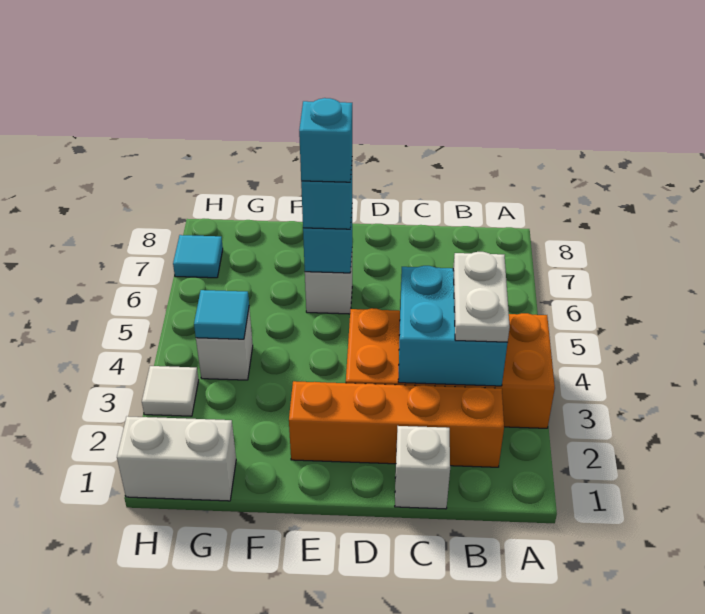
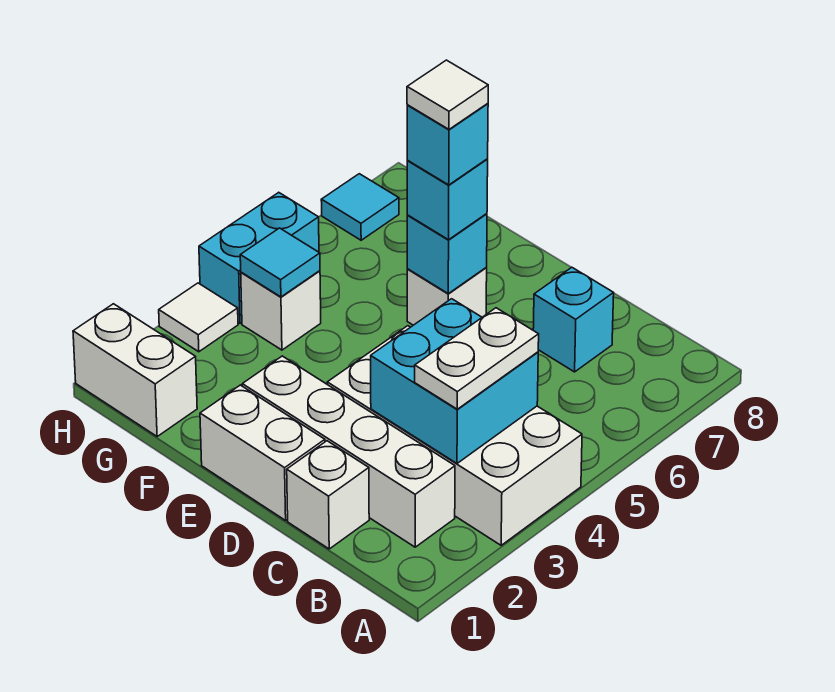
orange 2x4 brick [346,308,555,428] -> white 2x4 brick [327,326,582,545]
orange 1x4 brick [289,381,504,467] -> white 1x4 brick [242,356,455,547]
none -> cyan 1x1 brick [533,267,614,372]
none -> white 1x2 brick [200,385,325,520]
none -> white 1x1 tile [407,60,488,129]
none -> cyan 1x2 brick [199,192,319,323]

